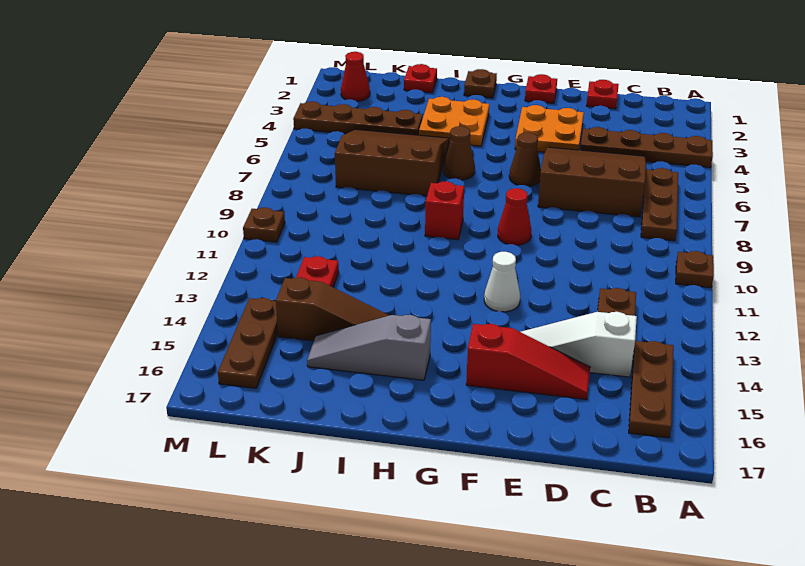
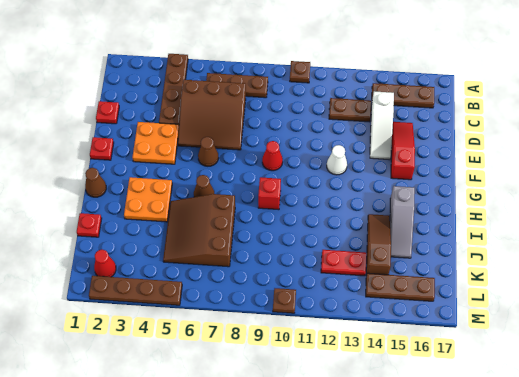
brown 3x3 slope [538,147,646,217] -> brown 3x3 slope turned to [178,80,246,150]
brown 1x1 plate [464,69,497,98] -> brown 1x1 cone [85,168,106,197]
brown 1x4 plate [293,101,423,135] -> brown 1x4 plate turned to [89,276,182,305]

